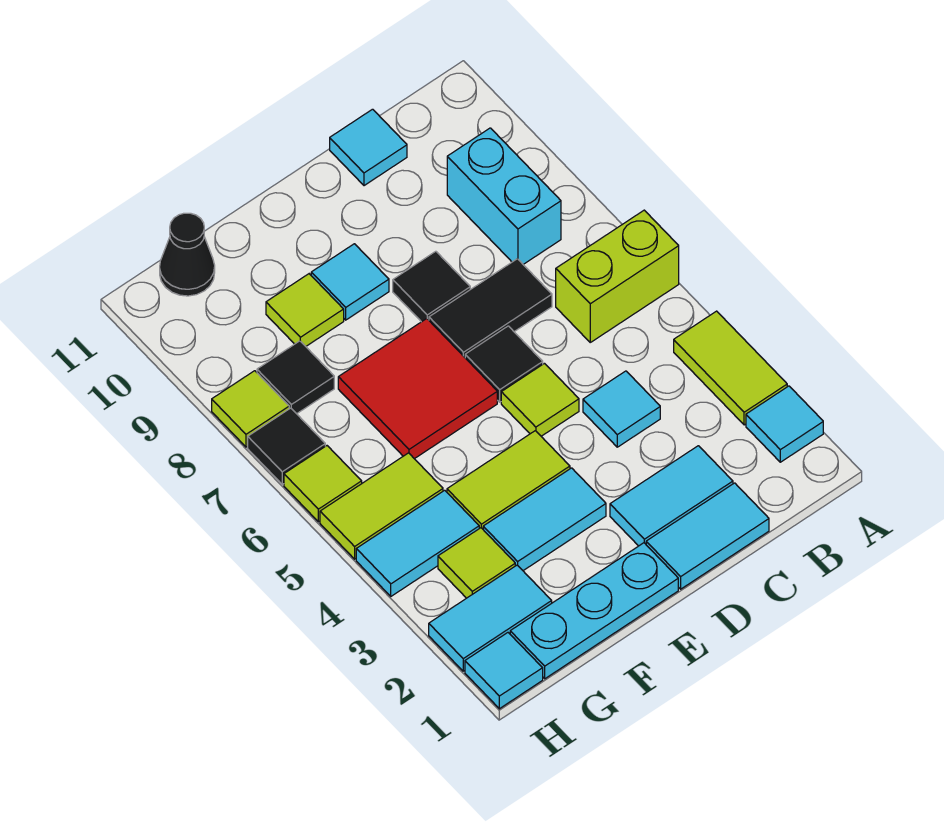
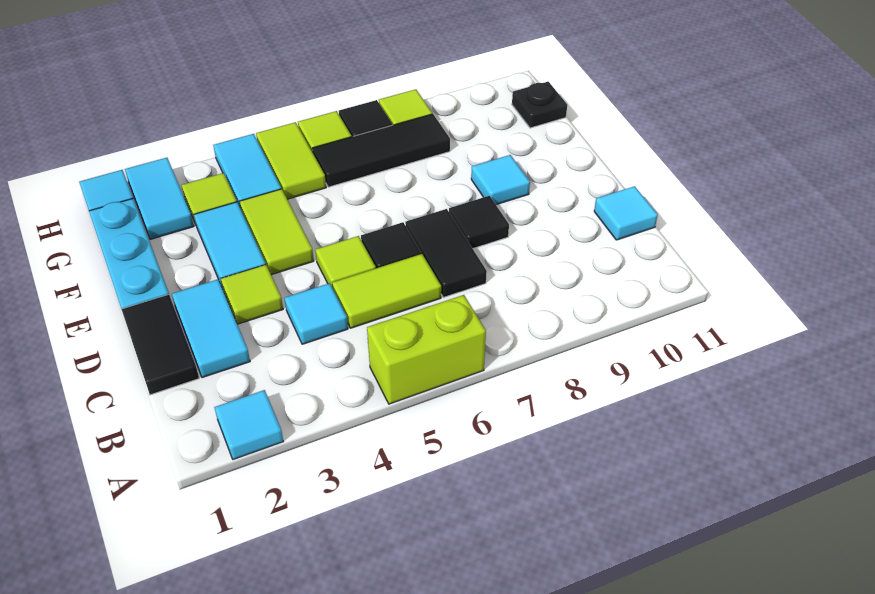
lime 1x2 tile [674,311,787,425] -> lime 1x2 tile moved to [332,254,441,328]
lime 1x2 brick [556,210,679,342] -> lime 1x2 brick turned to [367,295,486,404]
cyan 1x2 brick [447,128,561,264] -> none
cyan 1x2 tile [646,483,769,589] -> black 1x2 tile [121,295,199,395]
red 2x2 tile [338,319,497,459] -> none
lime 1x1 tile [266,274,344,346] -> lime 1x1 tile moved to [221,265,283,324]
black 1x1 tile [257,341,334,414] -> black 1x3 tile [312,114,450,187]
black 1x1 cone [160,213,215,296] -> black 1x1 plate [512,82,567,128]

